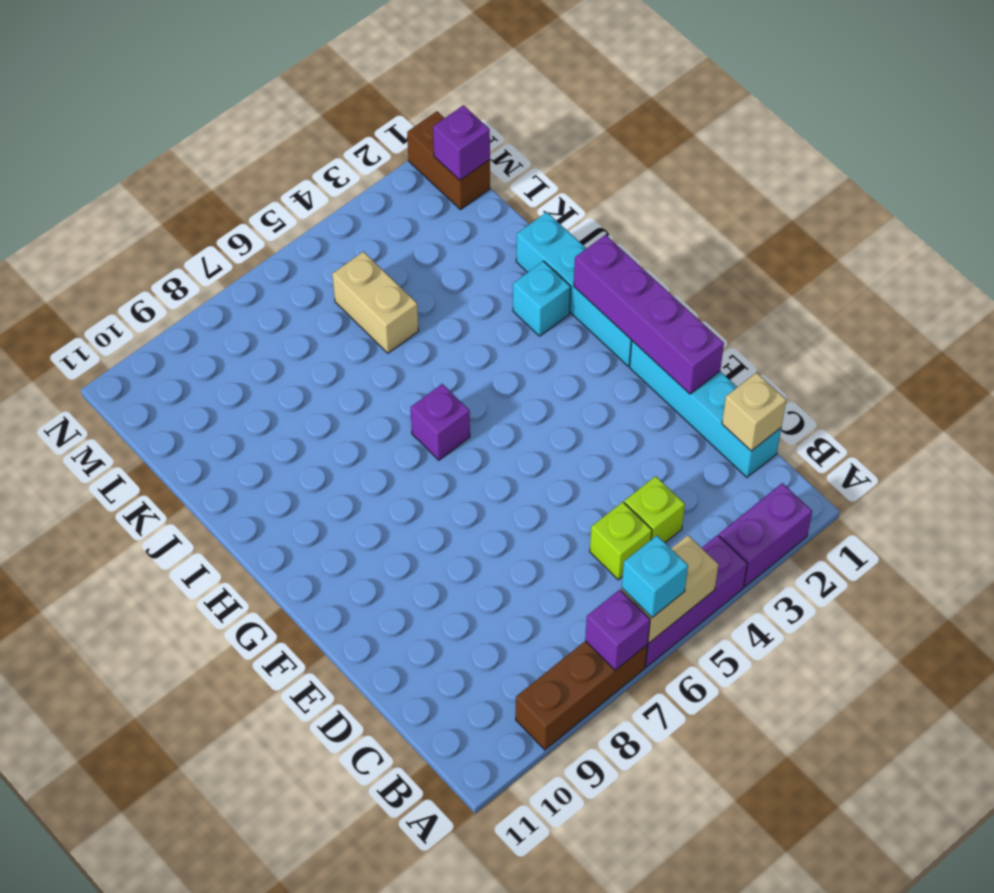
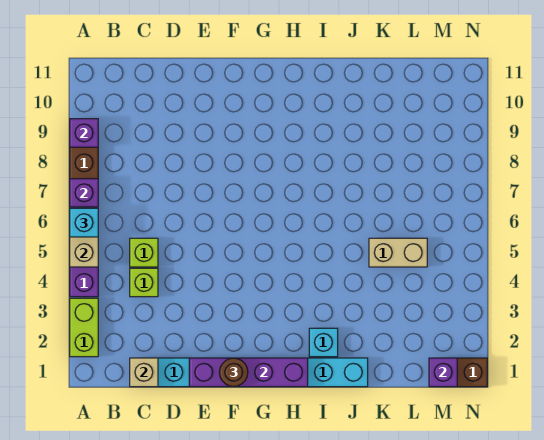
purple 1x2 brick [719,483,812,587] -> lime 1x2 brick [70,298,98,357]
none -> brown 1x1 round brick [219,358,248,387]
purple 1x1 brick [410,384,470,460] -> purple 1x1 brick moved to [70,119,98,147]

